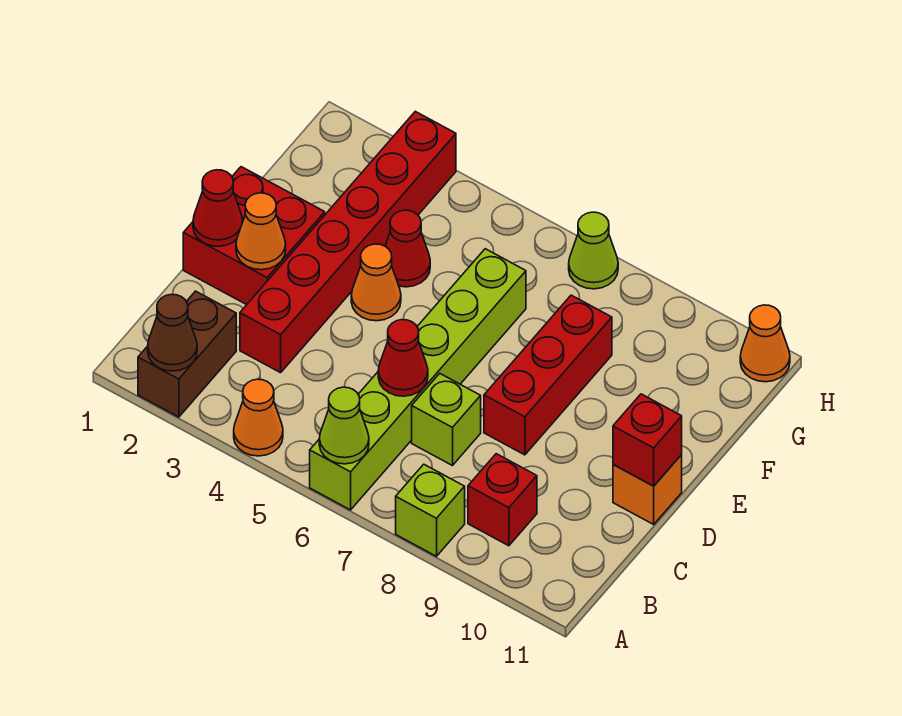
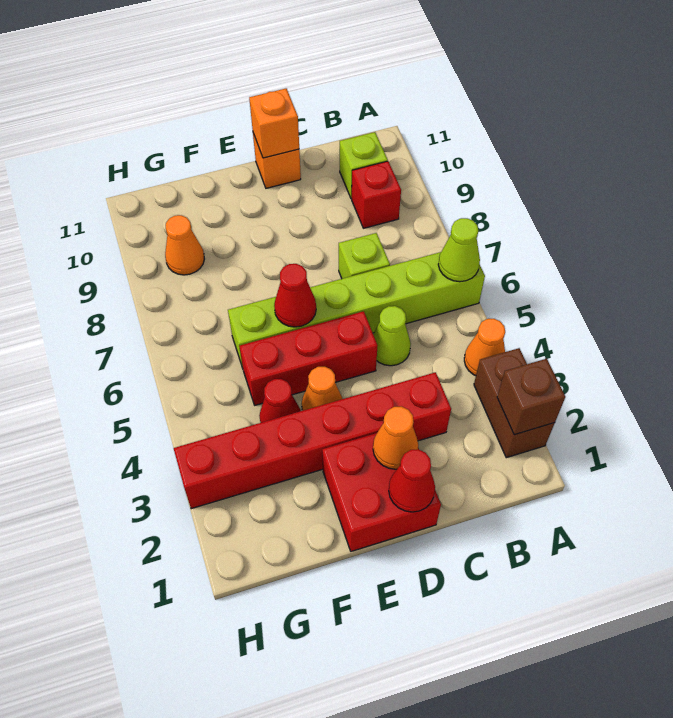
brown 1x2 brick [138,291,236,417] -> brown 1x2 brick turned to [474,348,555,458]
brown 1x1 cone [148,294,197,371] -> brown 1x1 brick [497,359,565,435]
lime 1x1 brick [396,464,465,556] -> lime 1x1 brick moved to [340,132,388,199]
red 1x1 cone [378,320,428,396] -> red 1x1 cone moved to [274,264,316,327]
red 1x3 brick [484,295,612,455] -> red 1x3 brick moved to [239,311,378,405]
red 1x1 brick [613,394,682,486] -> orange 1x1 brick [249,89,299,158]
lime 1x1 cone [569,212,618,289] -> lime 1x1 cone moved to [373,306,411,366]
orange 1x1 cone [740,305,790,382] -> orange 1x1 cone moved to [165,215,204,275]

